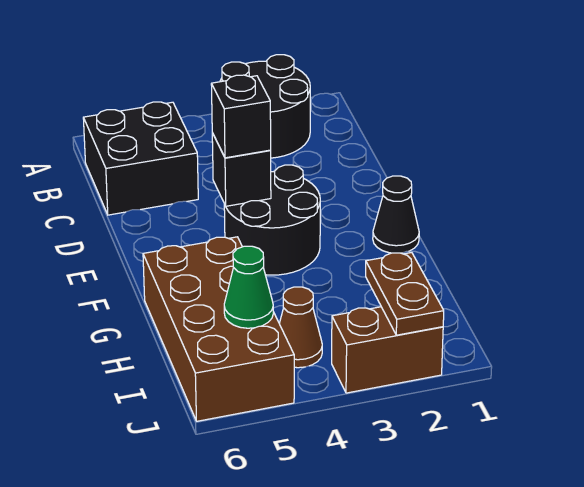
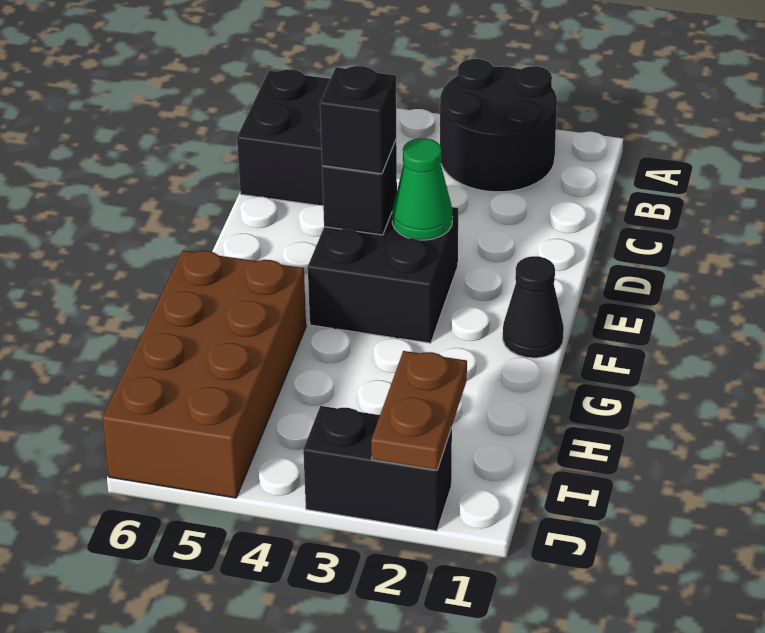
black 2x2 round brick [224,165,320,275] -> black 2x2 brick [308,207,458,343]
brown 1x1 cone [279,287,322,368] -> none
green 1x1 cone [224,246,273,328] -> green 1x1 cone moved to [392,138,453,240]
brown 1x2 brick [332,307,443,393] -> black 1x2 brick [303,406,452,531]

